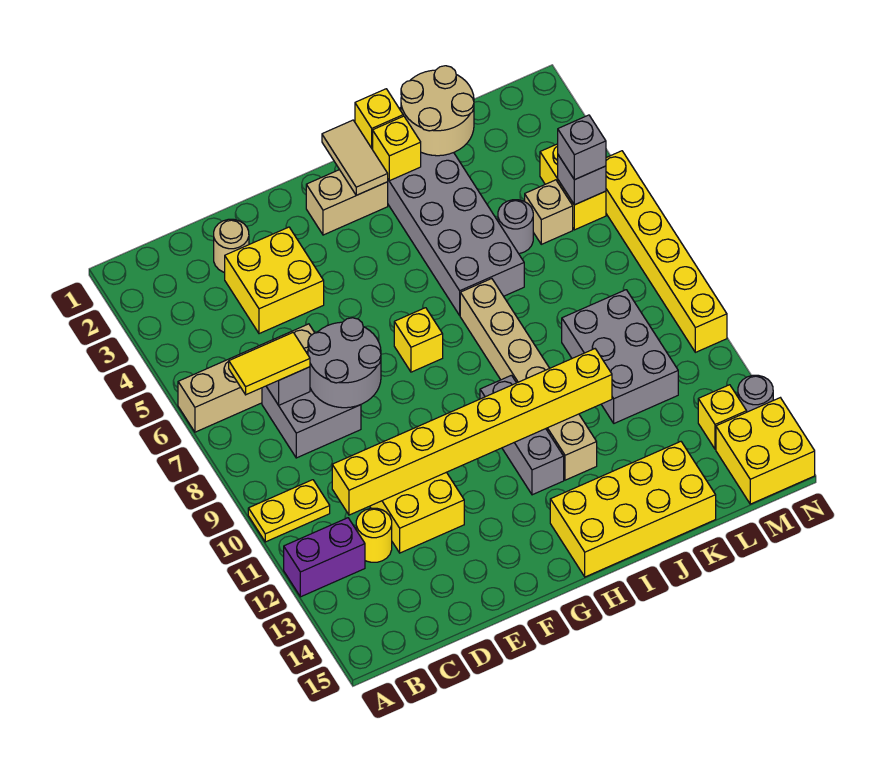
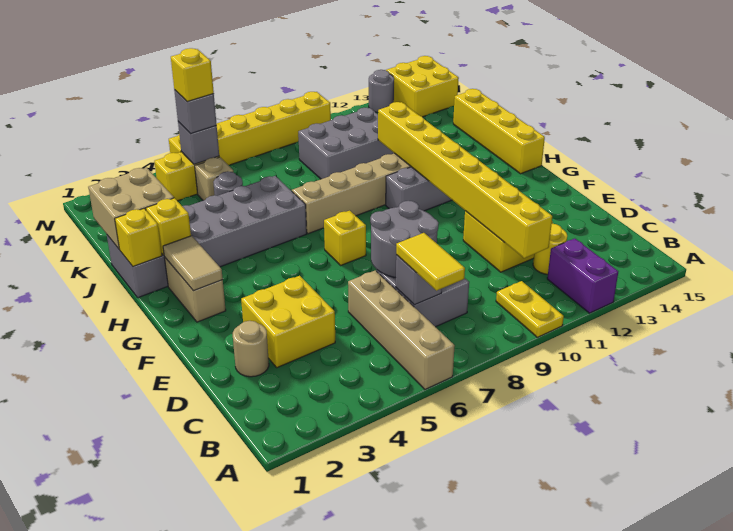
tan 1x2 tile [322,120,388,195] -> tan 1x2 tile turned to [163,236,223,291]
yellow 2x4 brick [550,442,716,577] -> yellow 1x4 brick [453,89,545,174]
tan 2x2 round brick [401,66,474,156] -> tan 2x2 brick [88,168,174,249]
yellow 1x1 brick [698,385,747,449] -> yellow 1x1 brick moved to [171,48,214,102]

